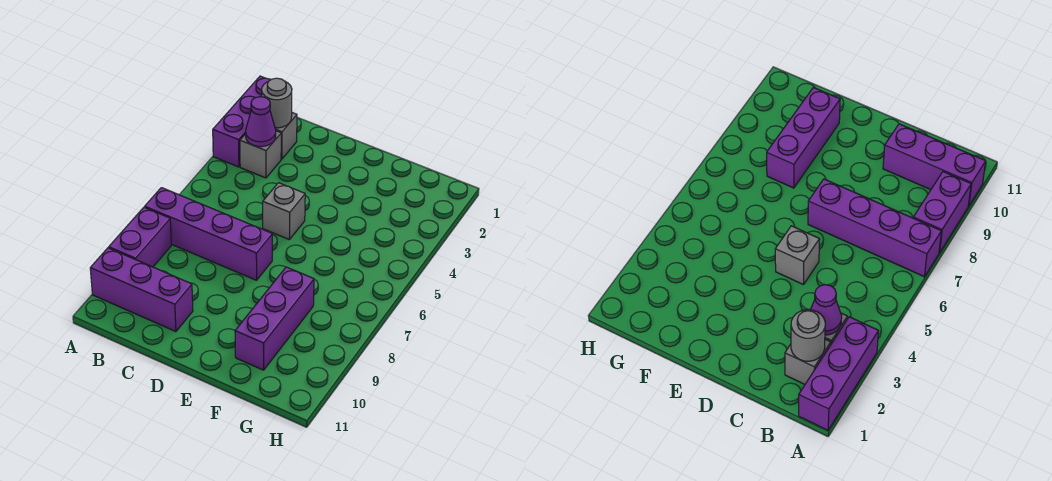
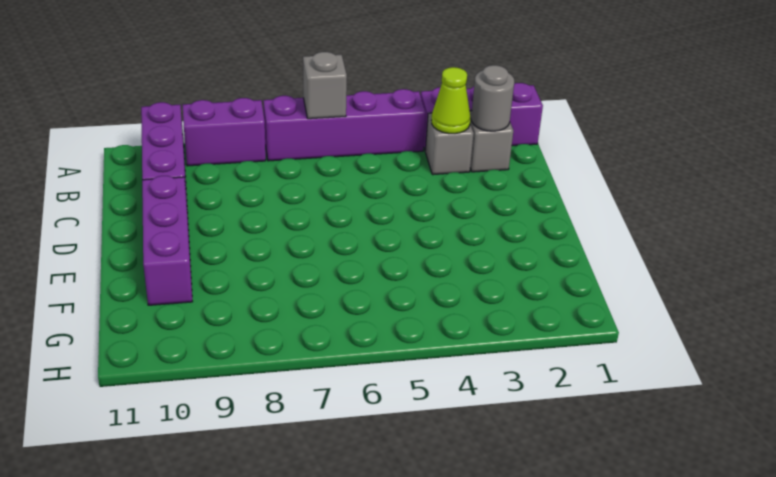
purple 1x4 brick [145,188,272,280] -> purple 1x4 brick turned to [263,89,426,161]
purple 1x1 cone [246,97,276,147] -> lime 1x1 cone [431,67,470,134]
grey 1x1 brick [263,183,305,239] -> grey 1x1 brick moved to [303,52,347,119]
purple 1x3 brick [235,267,314,370] -> purple 1x3 brick turned to [142,176,192,305]

